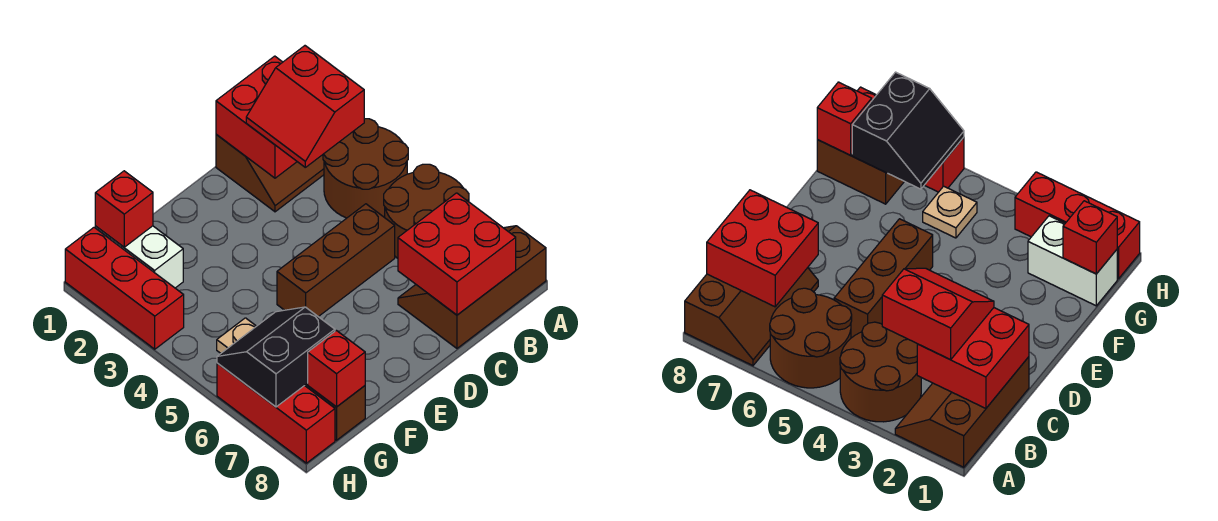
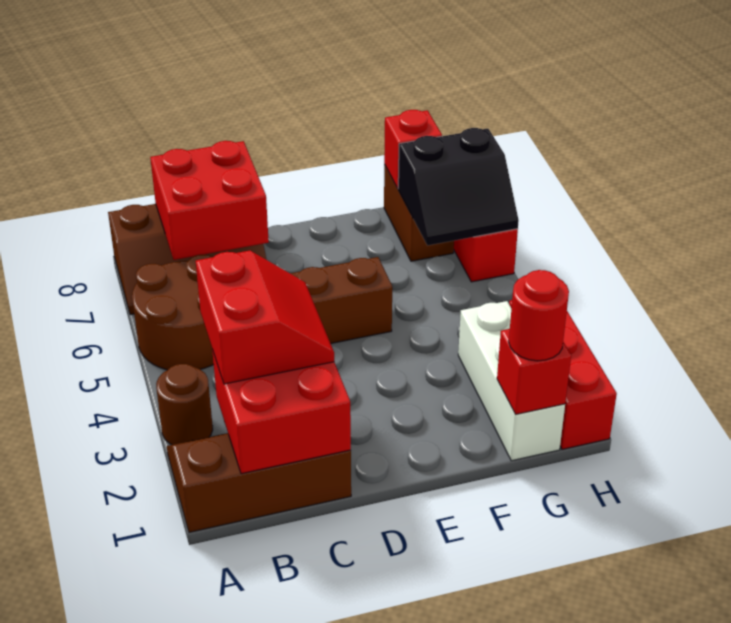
brown 2x2 round brick [323,119,408,218] -> brown 1x1 round brick [156,364,213,445]
white 1x2 brick [95,226,183,288] -> white 1x3 brick [458,301,565,461]
none -> red 1x1 round brick [509,270,569,361]
tan 1x1 plate [217,318,256,353] -> none

